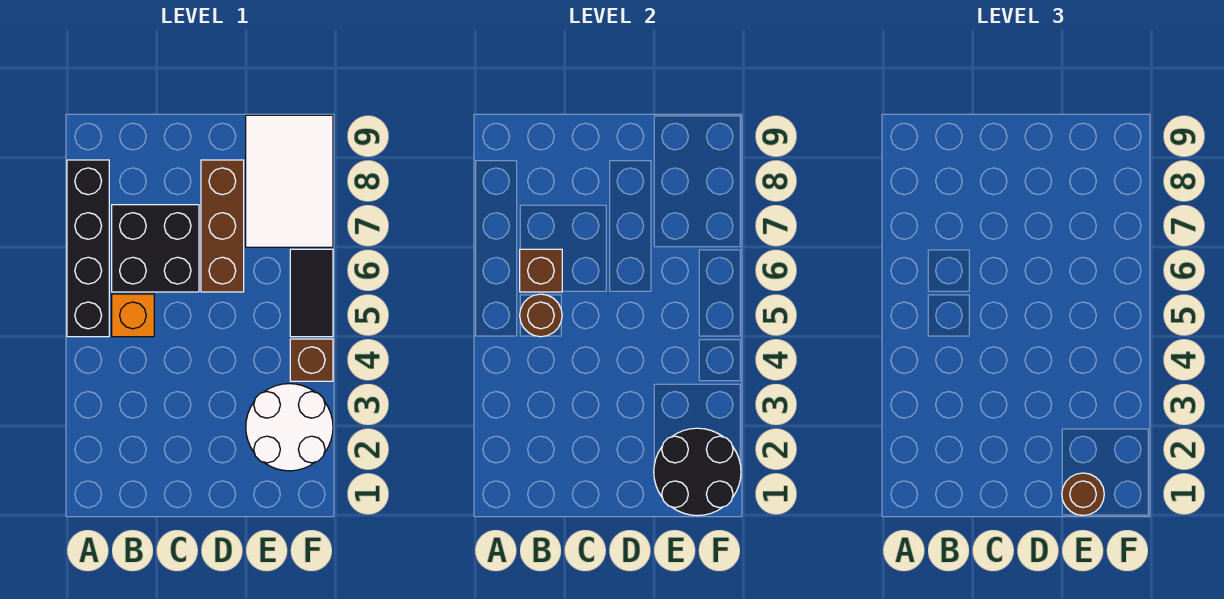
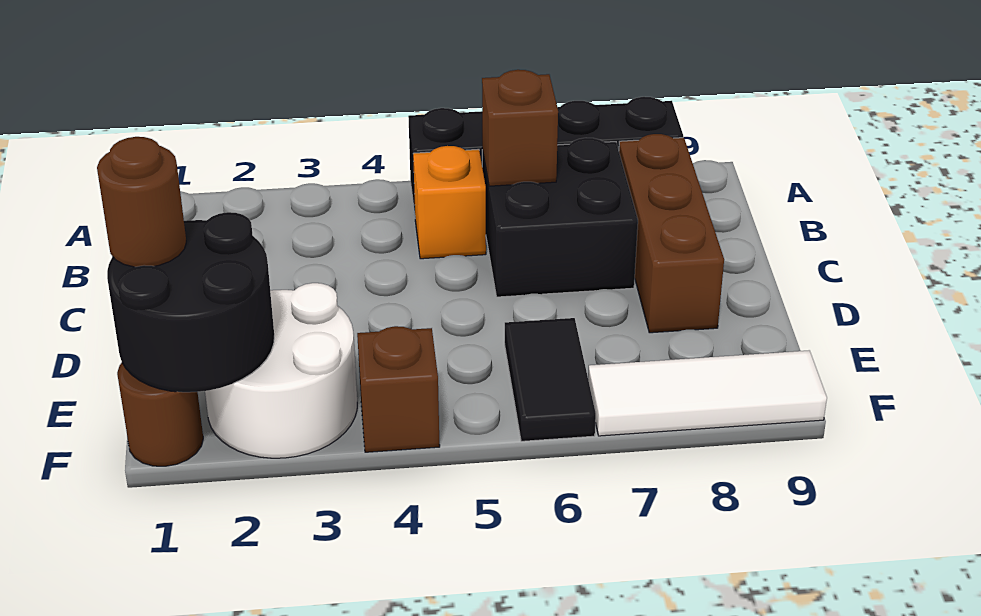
brown 1x1 round brick [520,294,562,337] -> brown 1x1 round brick moved to [117,363,203,466]
brown 1x3 brick [201,160,244,292] -> brown 1x3 brick turned to [619,134,724,333]
white 2x3 tile [246,115,333,247] -> white 1x3 tile [588,350,827,436]
black 1x2 tile [290,249,333,337] -> black 1x2 tile turned to [505,318,596,441]

